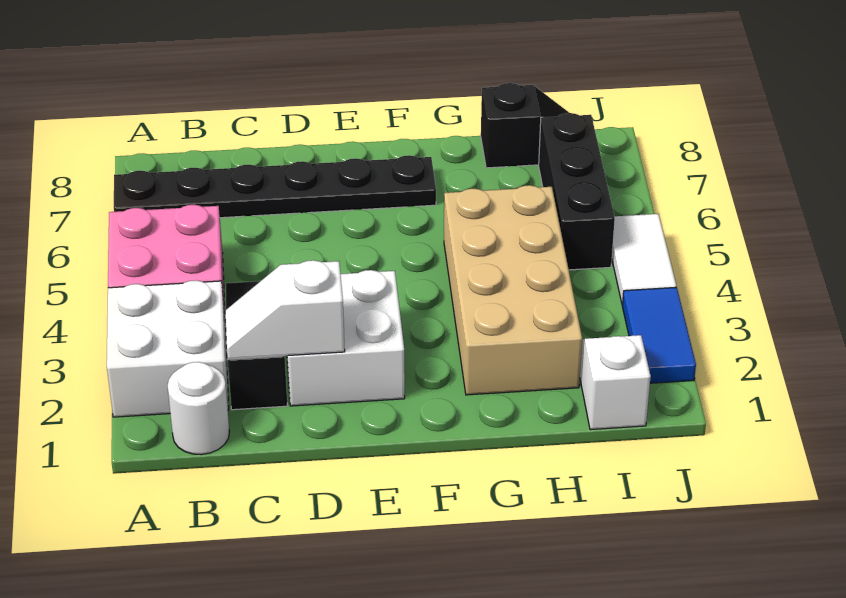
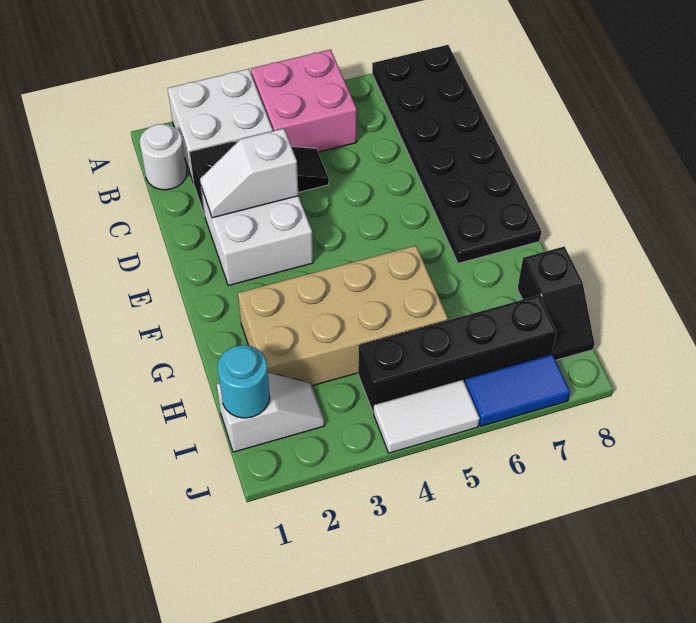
black 1x6 plate [114,155,436,218] -> black 2x6 plate [372,45,541,263]
white 1x2 slope [225,260,345,359] -> white 1x2 slope turned to [200,129,299,218]
none -> cyan 1x1 round brick [217,345,270,418]
black 1x3 brick [539,113,615,270] -> black 1x4 brick [358,295,556,412]
blue 1x2 tile [622,287,696,383] -> blue 1x2 tile moved to [465,354,570,426]

